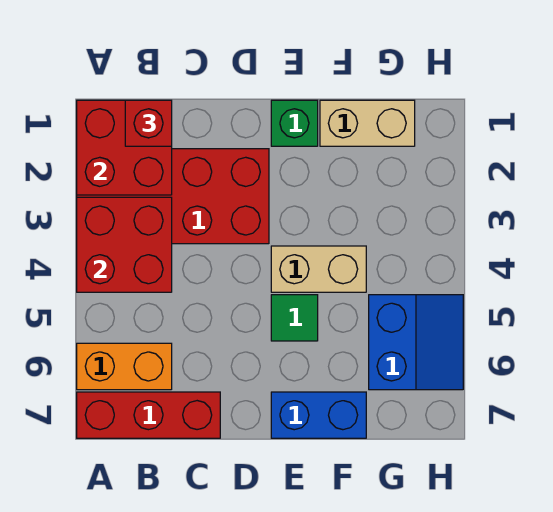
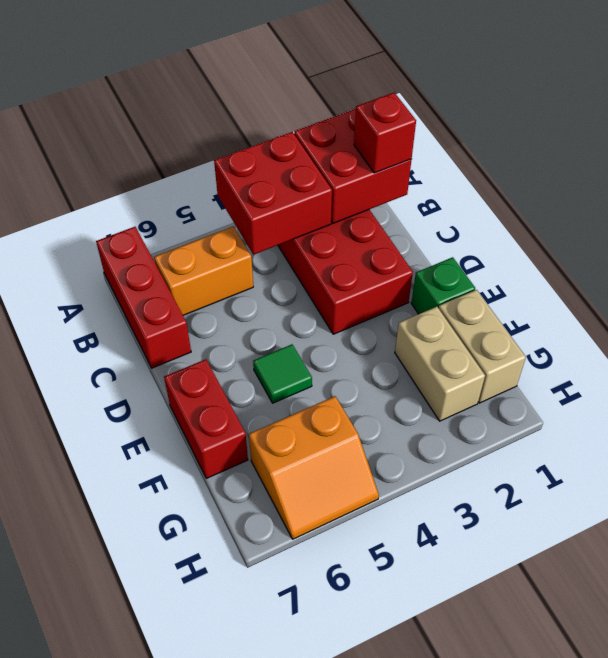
orange 1x2 brick [77,343,172,390] -> orange 1x2 brick turned to [154,226,253,315]
tan 1x2 brick [271,246,366,292] -> tan 1x2 brick moved to [395,307,485,421]
blue 1x2 brick [271,392,366,438] -> red 1x2 brick [164,359,248,478]
blue 2x2 slope [369,295,463,390] -> orange 2x2 slope [249,396,379,539]

